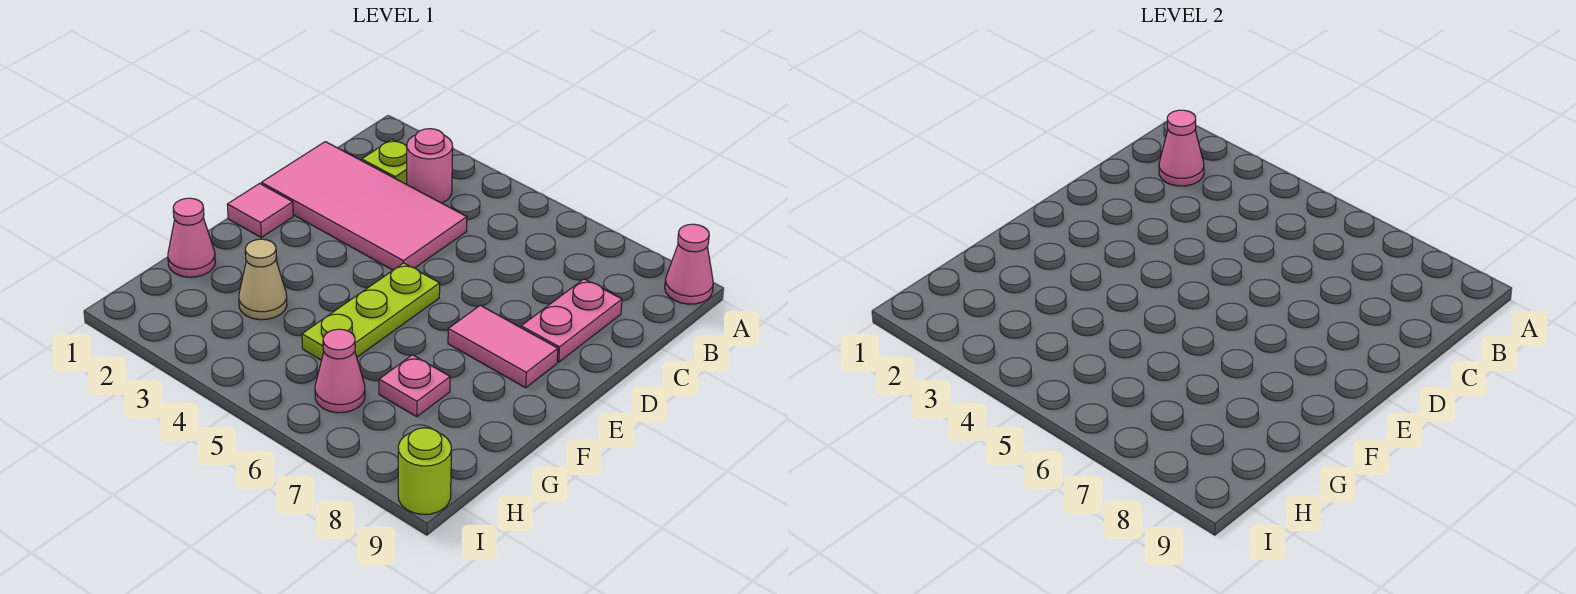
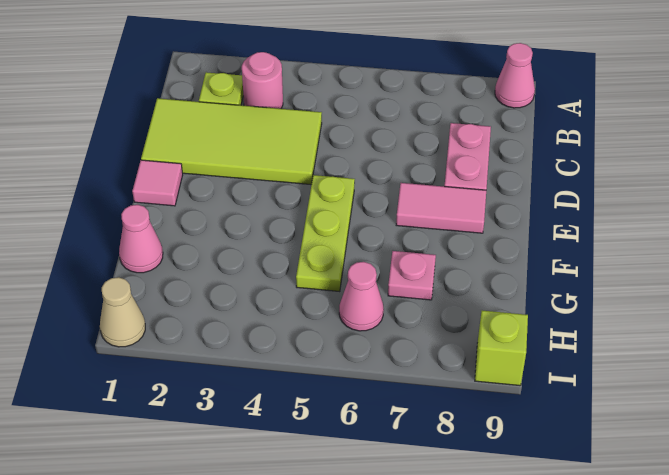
pink 1x1 cone [1159,110,1204,186] -> none
pink 2x4 tile [261,142,467,270] -> lime 2x4 tile [141,98,322,185]
tan 1x1 cone [239,239,287,320] -> tan 1x1 cone moved to [100,277,145,347]
lime 1x1 round brick [398,428,451,514] -> lime 1x1 brick [475,311,528,385]

